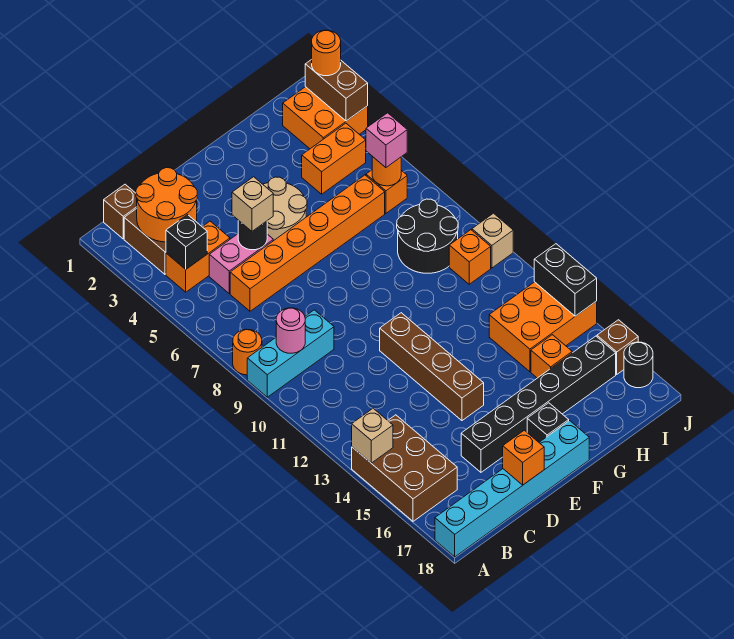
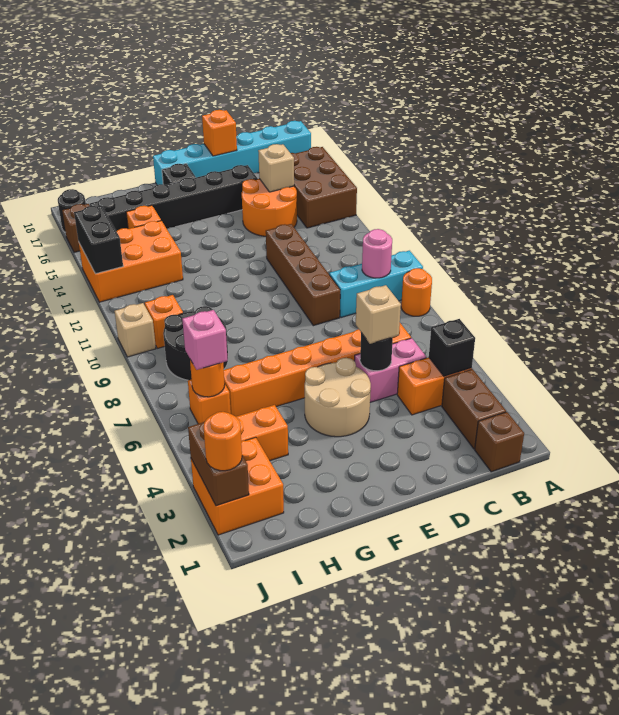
tan 1x1 brick [352,408,393,463] -> tan 1x1 brick moved to [258,144,294,192]
orange 2x2 round brick [136,168,197,242] -> orange 2x2 round brick moved to [242,179,297,236]
brown 1x4 brick [380,313,484,421] -> brown 1x4 brick moved to [266,224,340,326]

